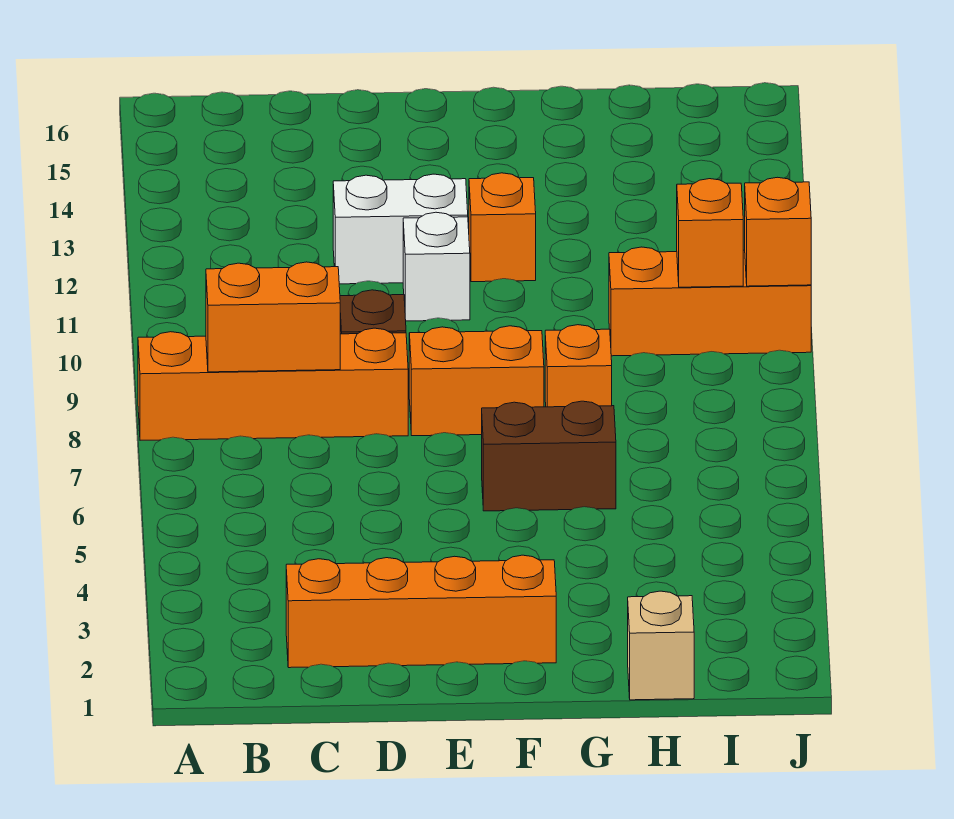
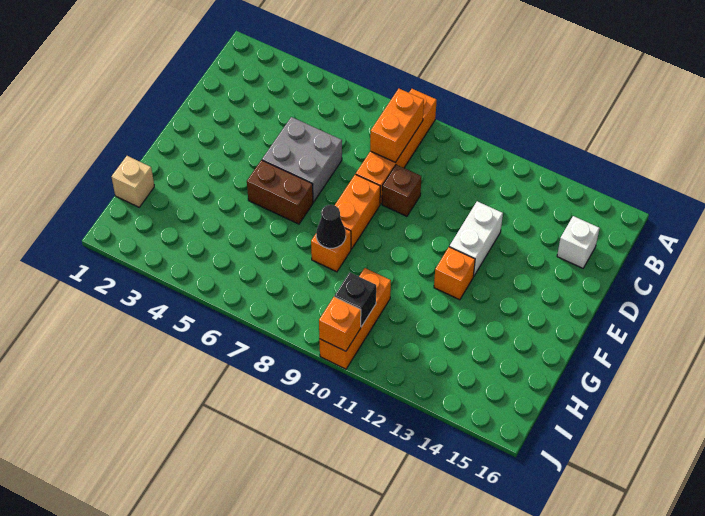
orange 1x4 brick [286,555,556,668] -> none
none -> grey 2x2 brick [262,117,342,202]
white 1x1 brick [403,212,470,321] -> white 1x1 brick moved to [557,216,599,268]
brown 1x2 brick [482,401,616,511] -> brown 1x2 brick turned to [247,160,313,224]
none -> black 1x1 cone [316,205,346,248]
orange 1x1 brick [677,179,743,287] -> black 1x1 brick [335,272,376,327]

